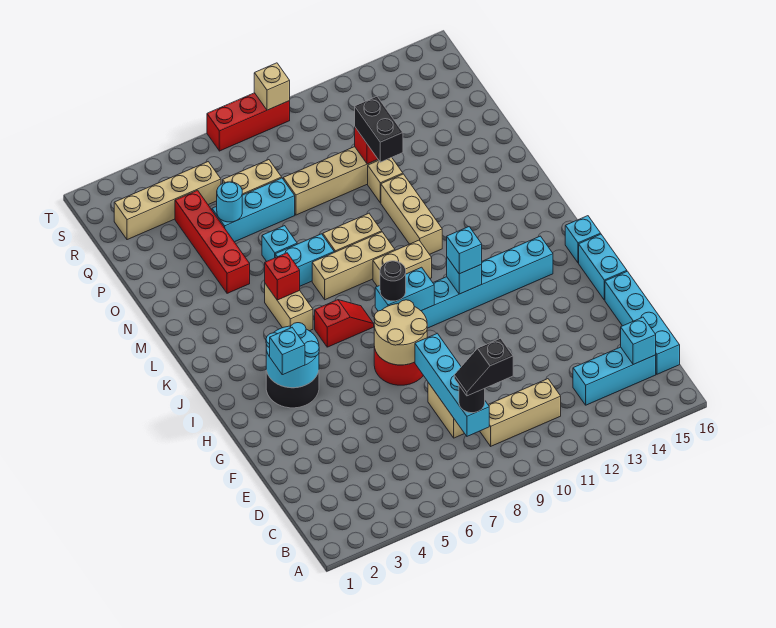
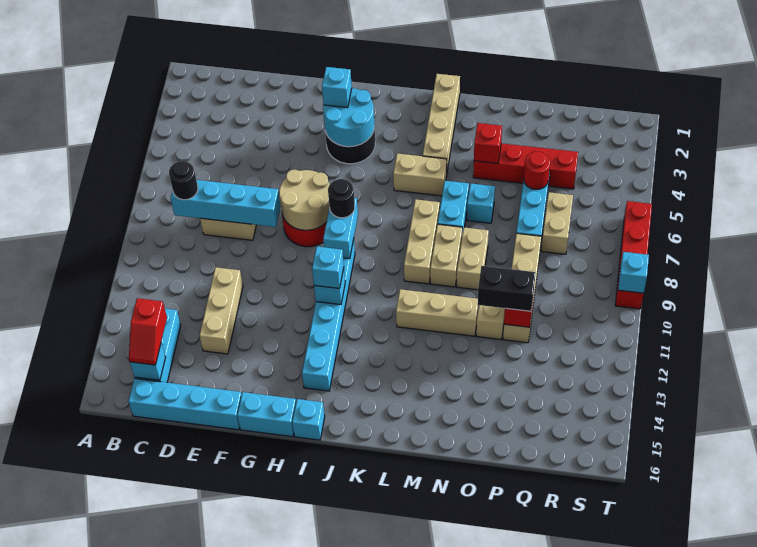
black 1x2 slope [454,338,513,396] -> none
tan 1x3 brick [480,379,561,446] -> tan 1x3 brick moved to [199,267,243,354]
red 1x2 slope [315,300,374,347] -> red 1x2 slope moved to [129,298,167,365]
tan 1x2 brick [373,240,432,286] -> tan 1x2 brick moved to [457,227,489,290]
red 1x1 brick [265,253,300,300] -> red 1x1 brick moved to [474,123,502,163]
cyan 1x1 round brick [217,182,242,222] -> red 1x1 round brick [524,152,550,189]
tan 1x4 brick [114,162,221,240] -> tan 1x4 brick moved to [423,74,460,171]
red 1x3 brick [207,93,290,151] -> red 1x4 brick [615,201,652,309]
tan 1x1 brick [254,63,290,110] -> cyan 1x1 brick [618,252,649,293]

